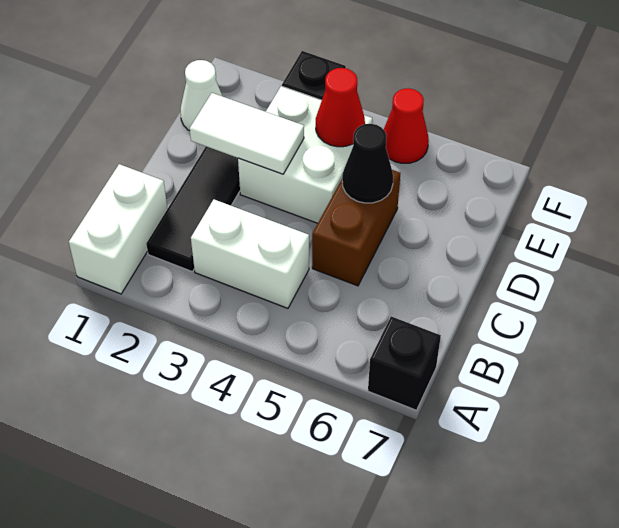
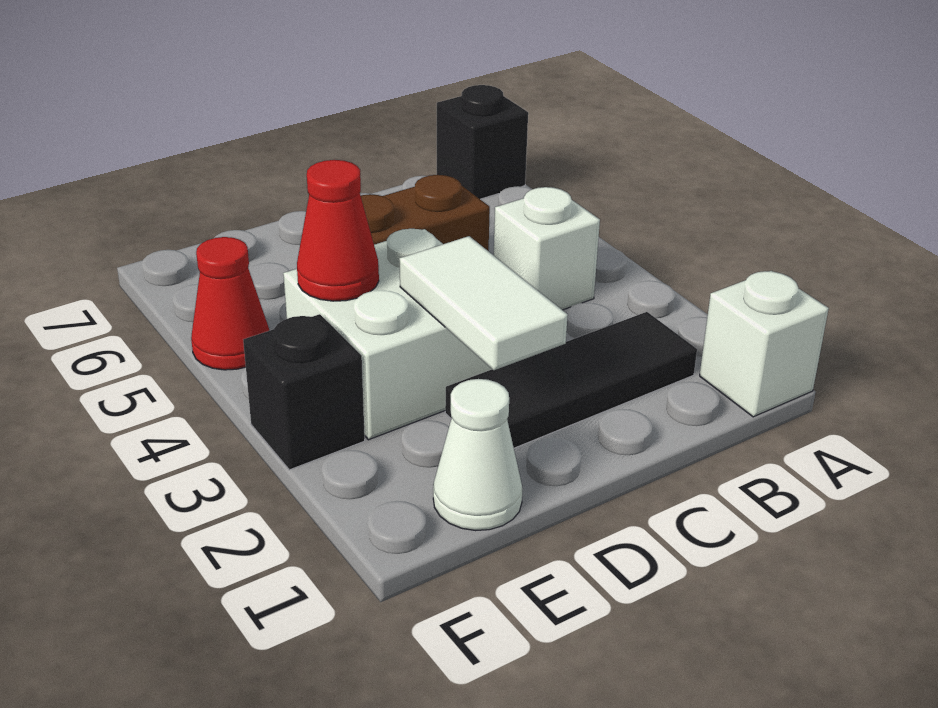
white 1x2 brick [69,164,168,294] -> white 1x1 brick [700,271,829,417]
white 1x2 brick [191,200,309,308] -> white 1x1 brick [494,187,600,310]
black 1x1 cone [342,124,393,203] -> none

